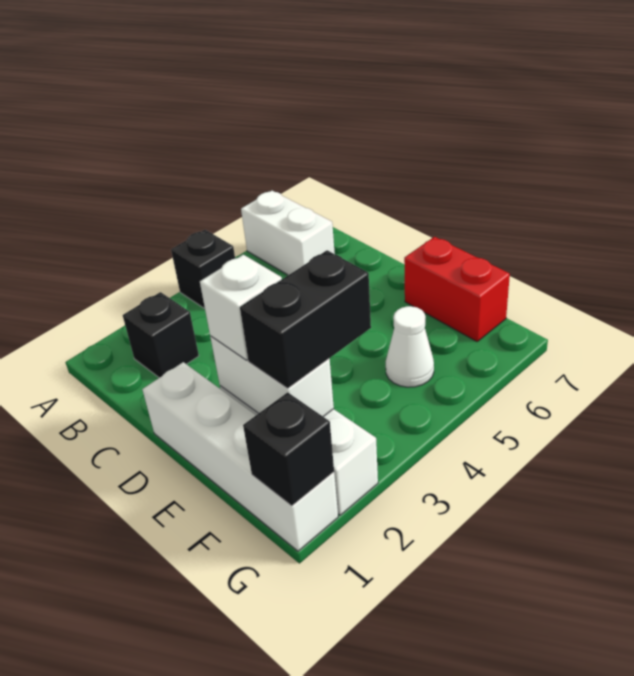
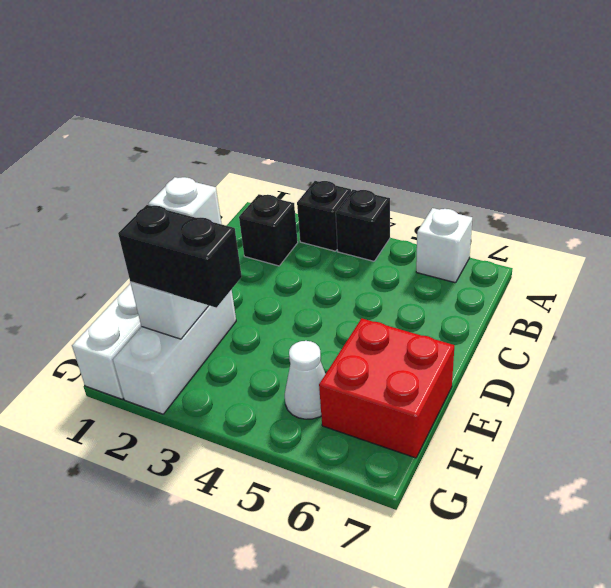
white 1x2 brick [241,191,335,275] -> white 1x1 brick [416,208,472,283]
red 1x2 brick [404,237,510,341] -> red 2x2 brick [319,318,454,458]
black 1x1 brick [243,392,334,506] -> black 1x1 brick moved to [297,181,351,251]

